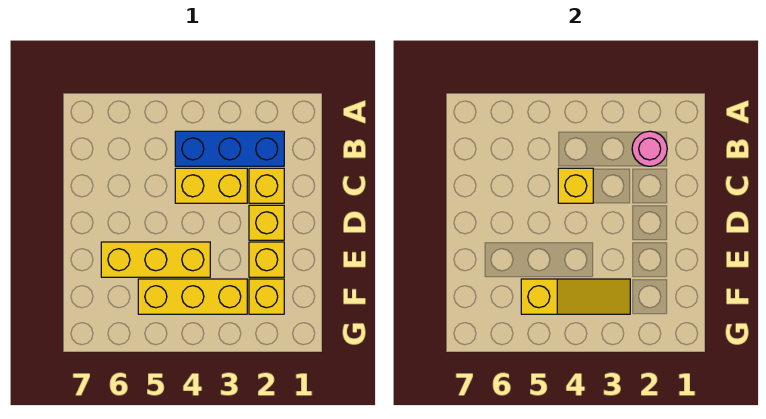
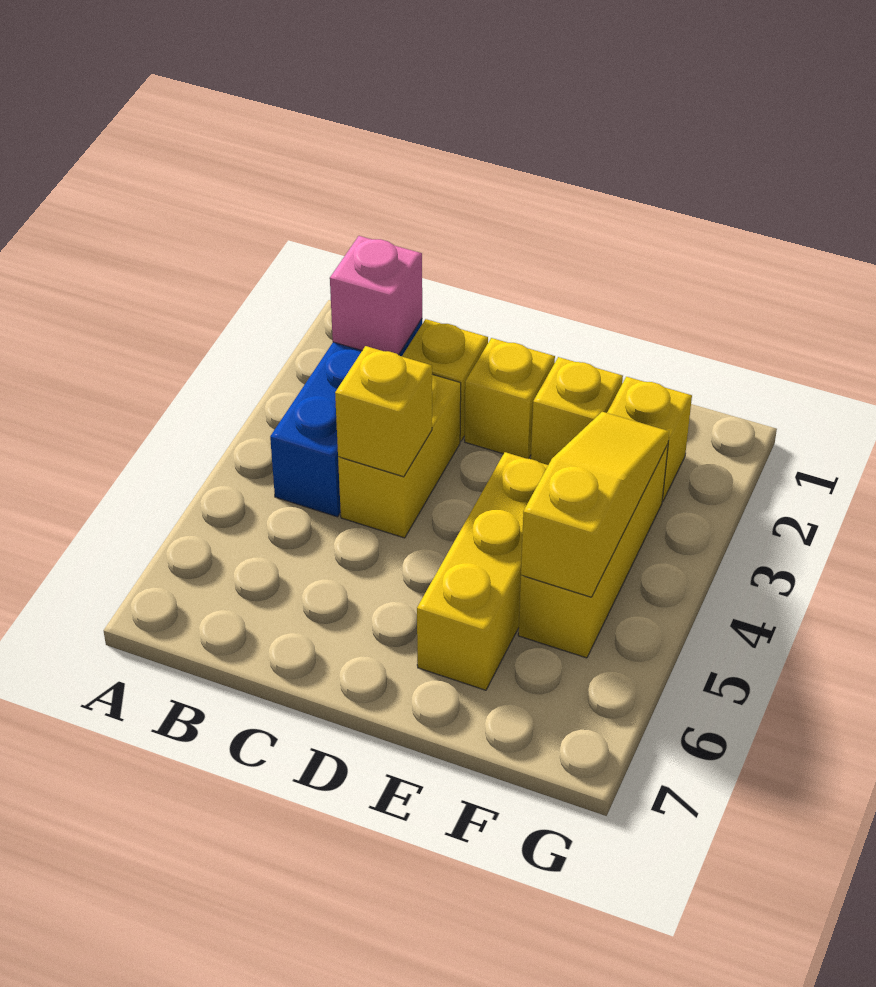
pink 1x1 round brick [632,131,667,166] -> pink 1x1 brick [330,236,422,355]

